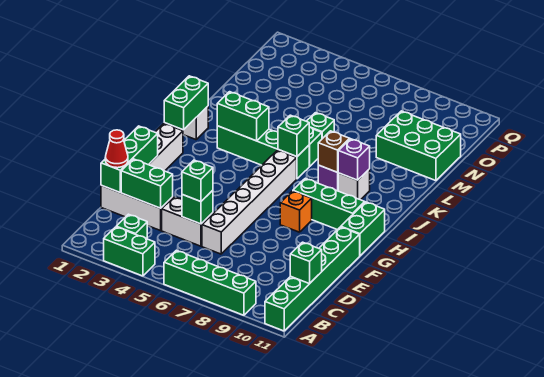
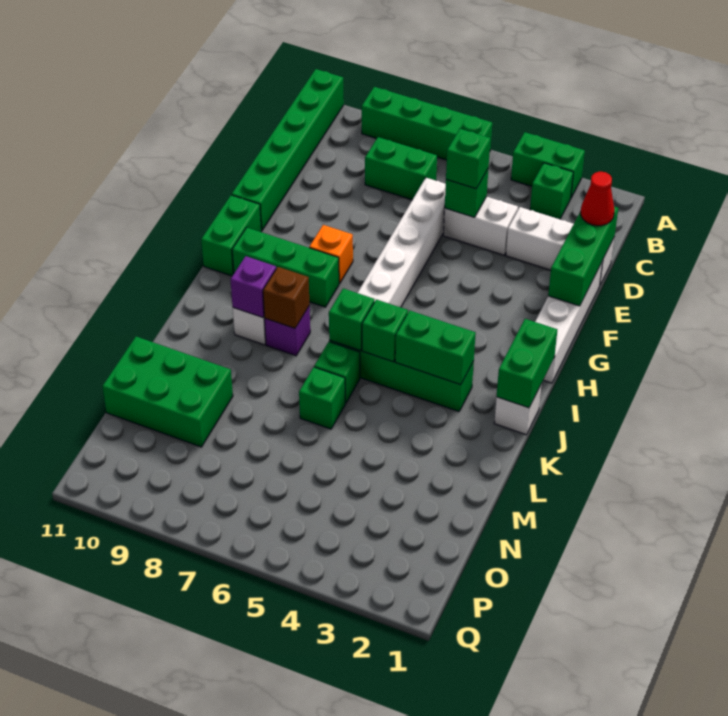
green 1x1 brick [290,242,322,284] -> green 1x1 brick moved to [362,299,408,362]
green 1x2 brick [121,159,173,208] -> green 1x2 brick moved to [365,137,437,200]

